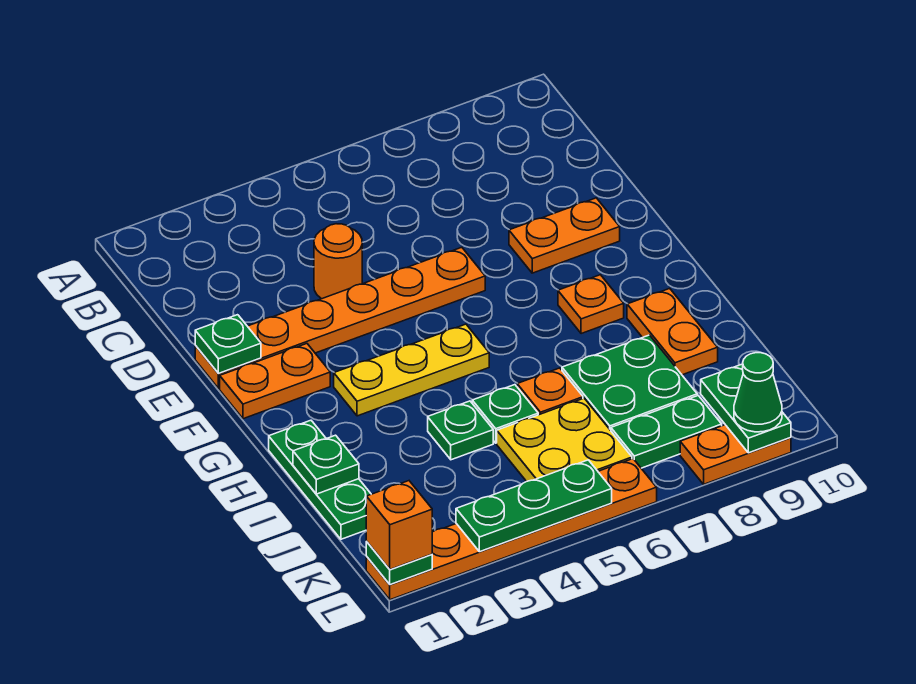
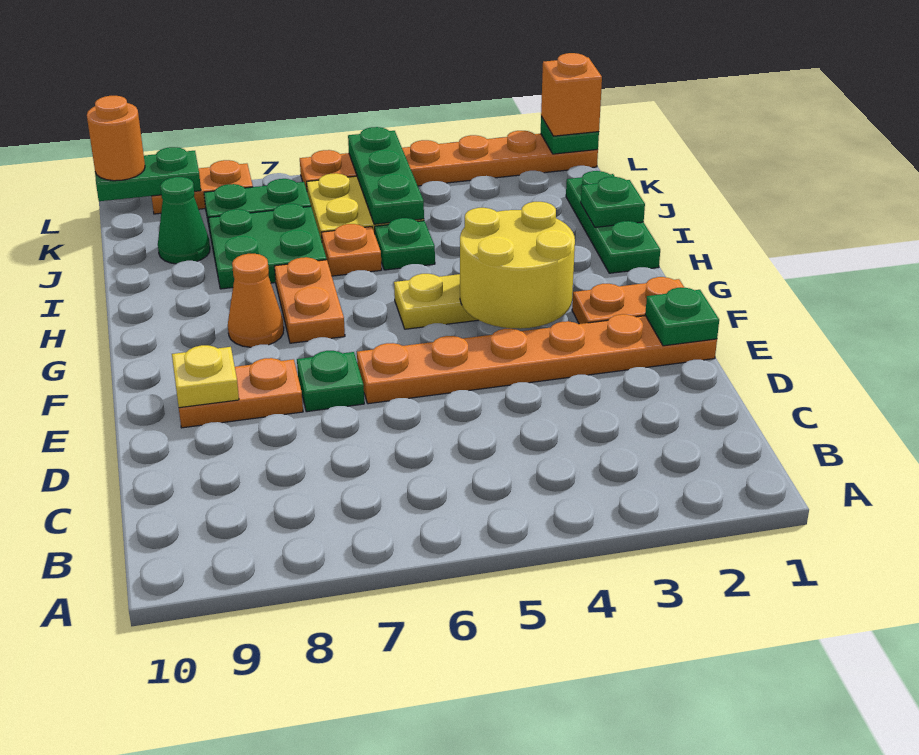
orange 1x1 round brick [314,224,362,299] -> orange 1x1 round brick moved to [87,96,145,181]
none -> yellow 1x1 plate [172,345,239,408]
none -> yellow 2x2 round brick [460,202,575,329]
orange 1x1 plate [558,275,624,334] -> orange 1x1 cone [228,254,284,347]
orange 1x2 plate [627,288,718,375] -> orange 1x2 plate moved to [275,257,345,343]
green 1x1 plate [428,401,493,460] -> green 1x1 plate moved to [297,351,364,412]
green 1x2 plate [701,364,791,453] -> green 1x2 plate turned to [95,147,201,201]
green 1x3 plate [456,460,612,552] -> green 1x3 plate turned to [348,127,424,224]
green 1x1 cone [734,353,782,432] -> green 1x1 cone moved to [158,177,210,264]

